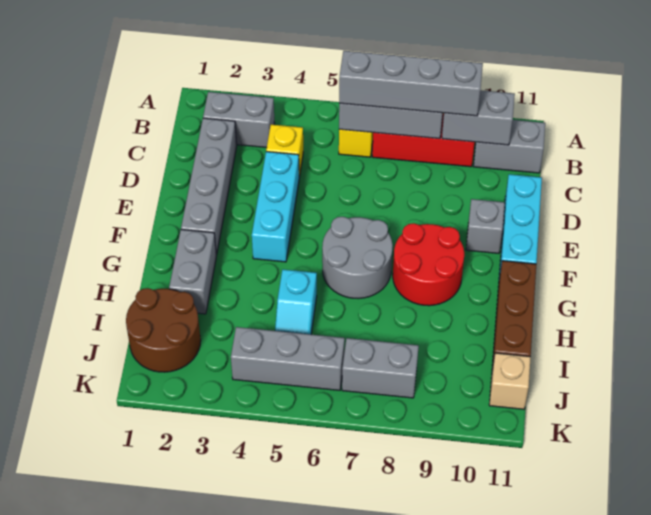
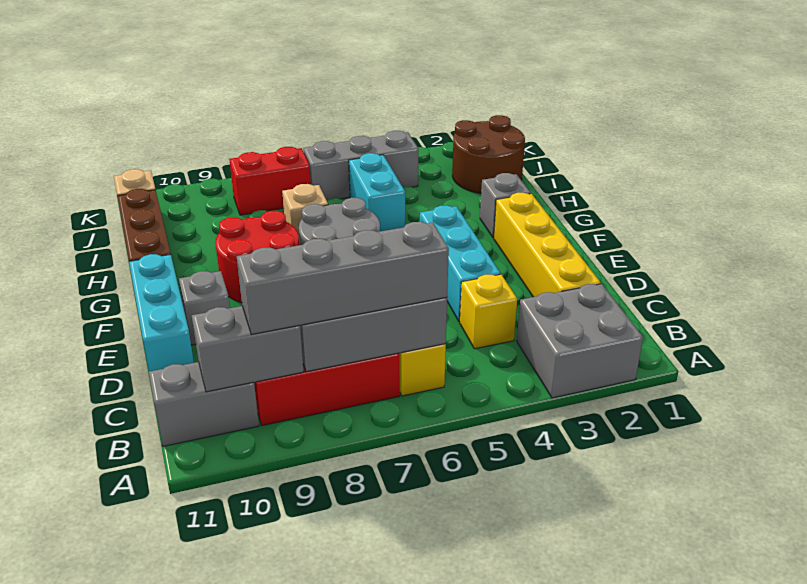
grey 1x2 brick [203,92,275,148] -> grey 2x2 brick [517,284,643,398]
grey 1x4 brick [181,118,237,255] -> yellow 1x4 brick [494,193,601,297]
grey 1x2 brick [169,230,216,314] -> grey 1x1 brick [480,173,531,238]
cyan 1x2 slope [275,270,317,334] -> cyan 1x2 brick [349,153,405,231]
none -> tan 1x1 brick [282,184,328,245]
grey 1x2 brick [342,338,419,398] -> red 1x2 brick [229,147,311,215]

